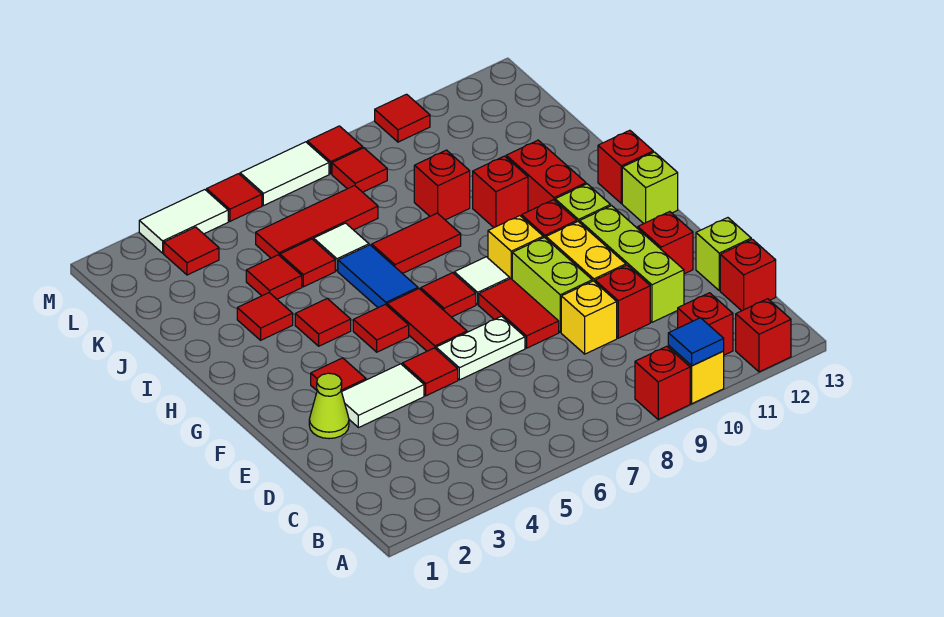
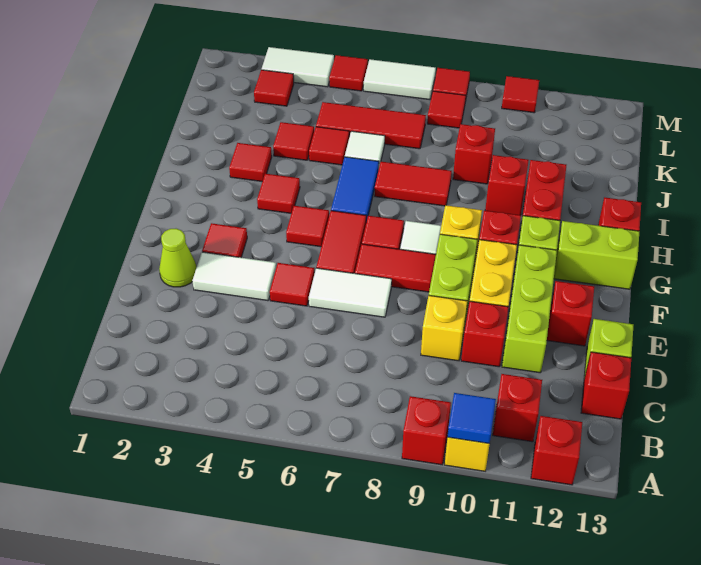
white 1x2 plate [436,316,525,380] -> white 1x2 tile [309,268,392,317]
red 1x2 tile [479,279,559,348] -> red 1x2 tile turned to [355,244,436,292]
lime 1x1 brick [622,152,678,223] -> lime 1x2 brick [554,221,639,289]

